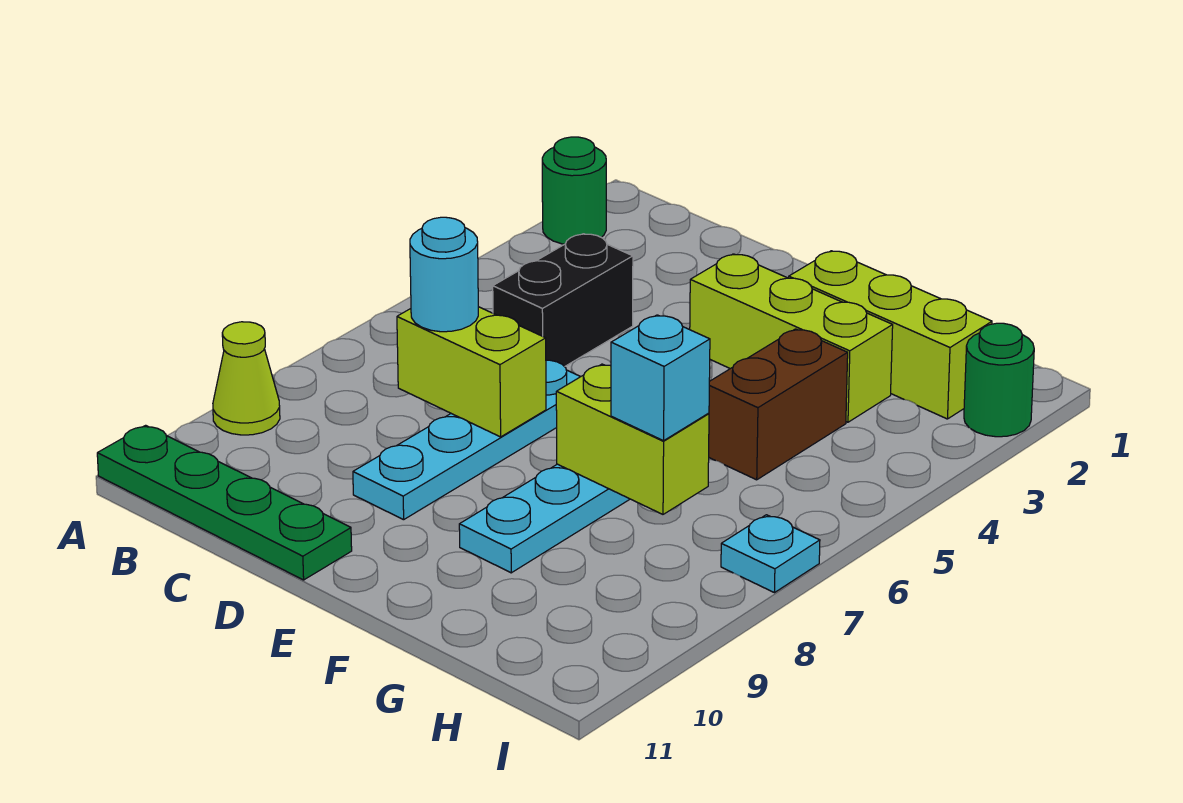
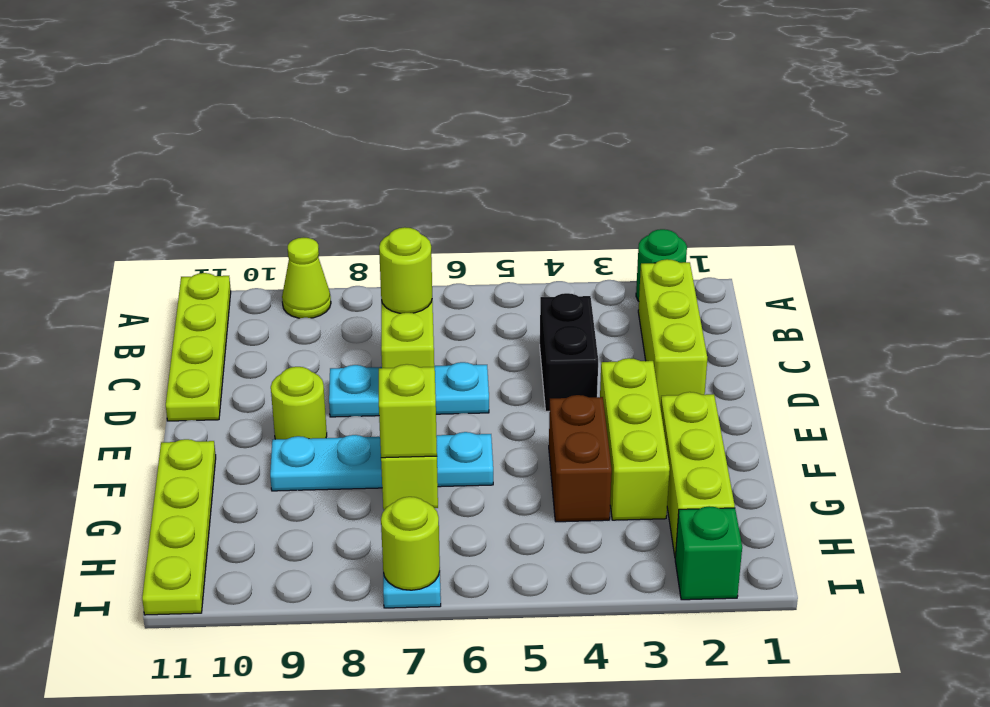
green 1x4 plate [97,425,352,580] -> lime 1x4 plate [166,273,231,421]
none -> lime 1x3 brick [638,259,707,408]
black 1x2 brick [493,234,633,367] -> black 1x2 brick turned to [540,293,598,411]
cyan 1x1 round brick [410,217,478,332] -> lime 1x1 round brick [379,227,432,313]
cyan 1x4 plate [353,360,580,520] -> cyan 1x3 plate [329,362,489,417]
none -> lime 1x1 round brick [271,367,327,439]
none -> lime 1x4 plate [142,439,216,615]
brown 1x2 brick [709,329,848,480] -> brown 1x2 brick turned to [549,395,612,522]
cyan 1x1 brick [611,315,710,441] -> lime 1x1 brick [379,364,437,458]
green 1x1 round brick [964,323,1034,437] -> green 1x1 brick [675,506,742,600]
none -> lime 1x1 round brick [381,497,440,590]

